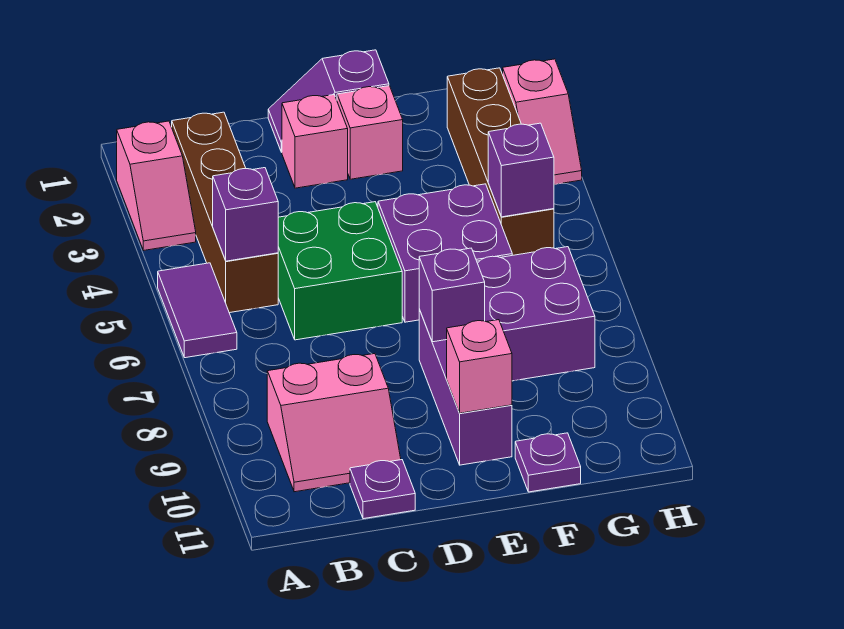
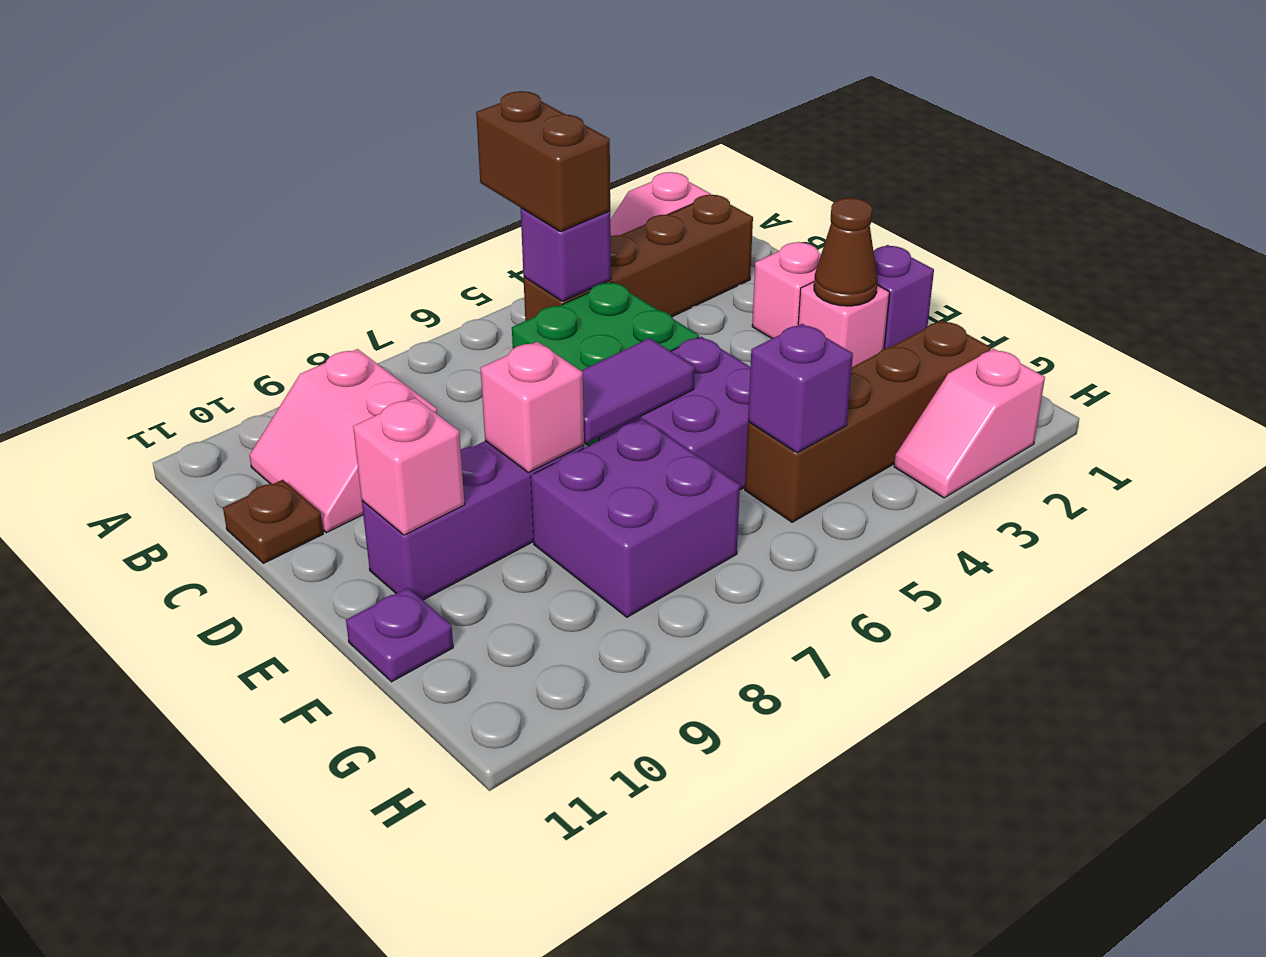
purple 1x2 tile [158,263,237,358] -> purple 1x2 tile moved to [581,338,695,443]
none -> brown 1x2 brick [476,91,610,232]
purple 1x1 plate [350,460,415,519] -> brown 1x1 plate [223,480,323,563]
none -> brown 1x1 cone [814,198,877,306]
purple 1x1 brick [419,248,485,342] -> pink 1x1 brick [481,342,584,473]

